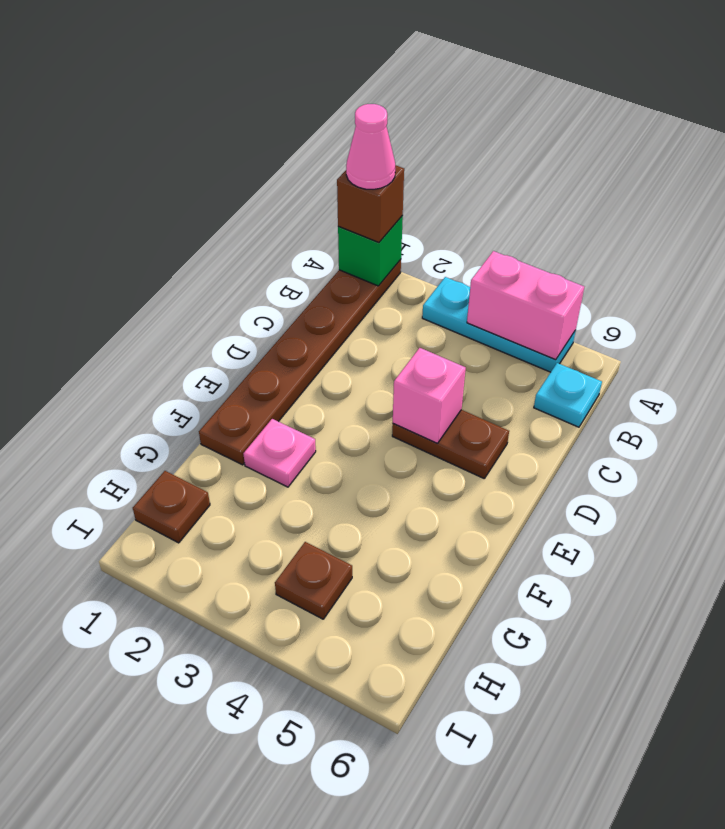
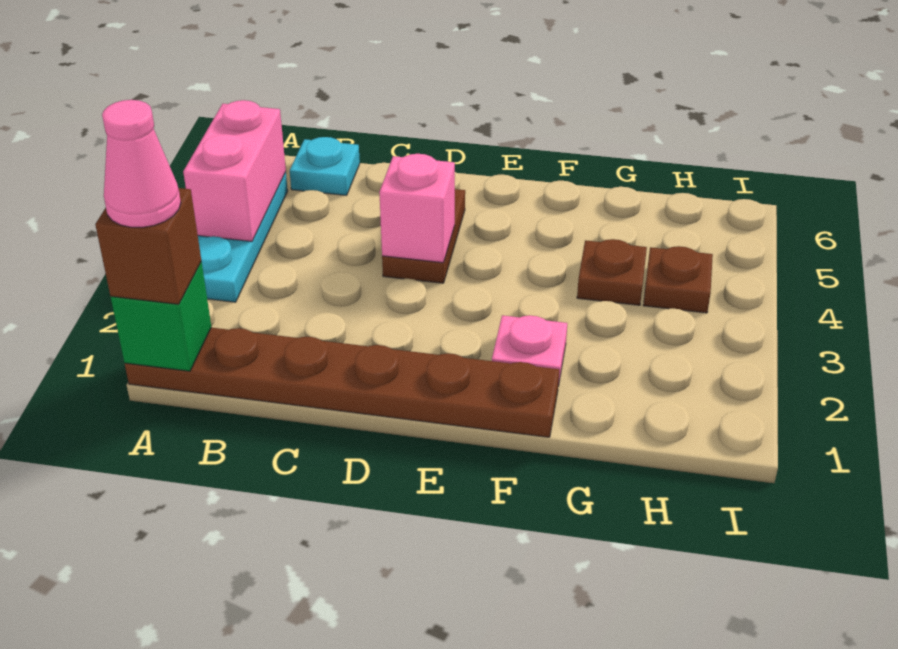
brown 1x1 plate [133,471,210,543] -> brown 1x1 plate moved to [577,239,647,305]

